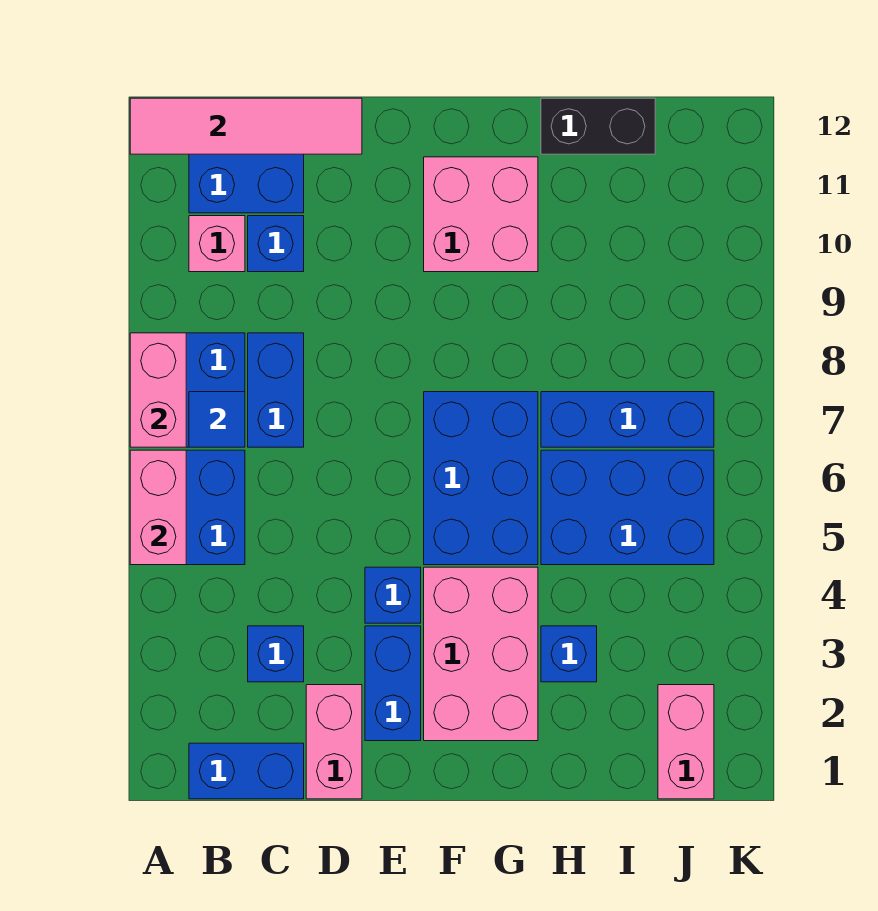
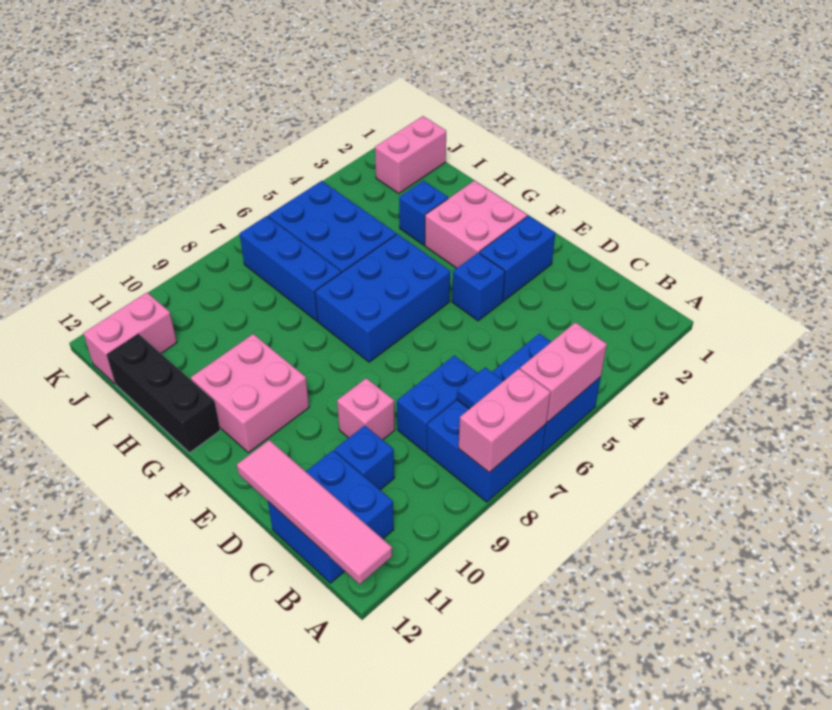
blue 1x2 brick [189,743,304,799] -> none
pink 1x1 brick [189,216,245,272] -> pink 1x1 brick moved to [337,378,395,440]
blue 1x1 brick [248,626,304,682] -> none
pink 1x2 brick [306,685,362,799] -> pink 1x2 brick moved to [83,293,177,384]
pink 2x3 brick [424,567,538,741] -> pink 2x2 brick [425,181,527,268]
black 1x2 brick [541,98,655,154] -> black 1x3 brick [107,334,220,453]

